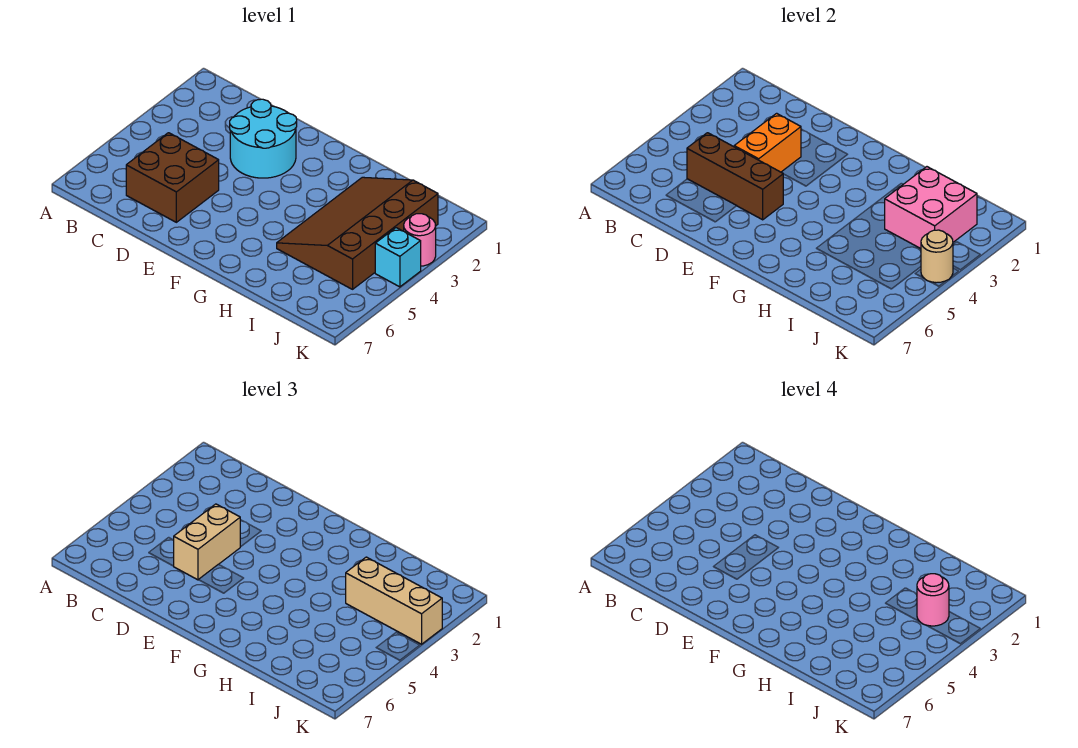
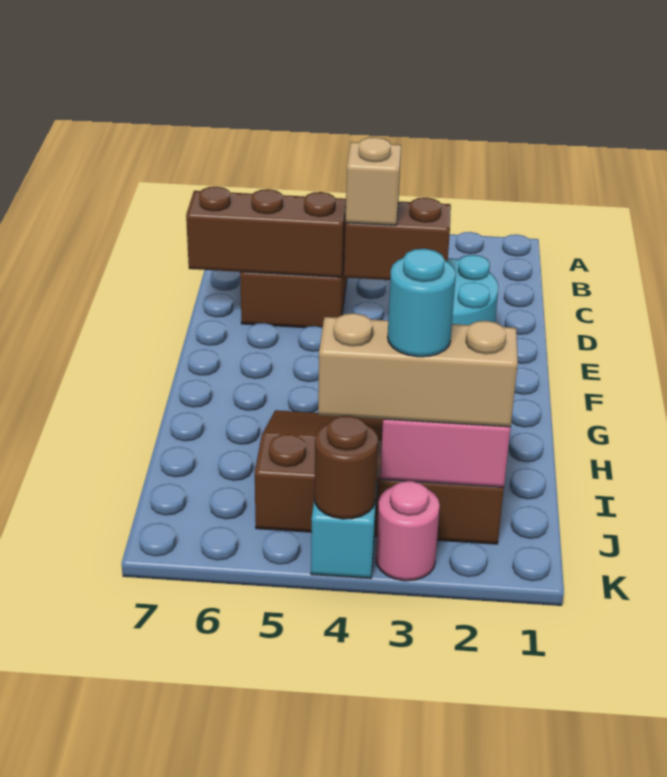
brown 1x3 brick [687,133,783,220] -> brown 1x3 brick turned to [186,187,346,277]
orange 1x2 brick [734,113,801,172] -> brown 1x2 brick [344,198,451,280]
tan 1x2 brick [174,504,240,580] -> tan 1x1 brick [345,137,401,225]
tan 1x3 brick [346,557,442,644] -> tan 1x3 brick turned to [318,313,518,427]
pink 1x1 round brick [917,574,949,626] -> cyan 1x1 round brick [388,249,456,357]
tan 1x1 round brick [921,230,953,283] -> brown 1x1 round brick [314,415,378,519]

